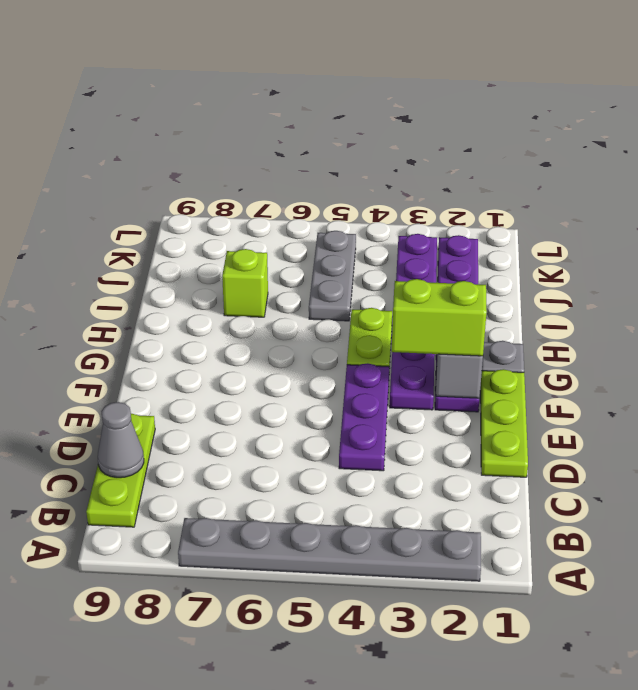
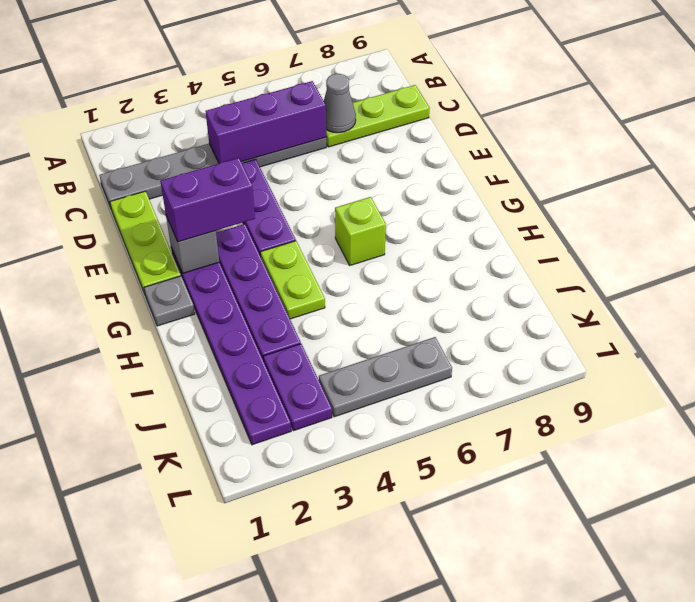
grey 1x6 plate [178,518,481,581] -> grey 1x6 plate moved to [99,137,326,208]
lime 1x3 plate [86,414,155,527] -> lime 1x3 plate turned to [326,85,430,147]
none -> purple 1x3 brick [206,81,326,163]
grey 1x1 cone [98,402,144,478] -> grey 1x1 cone moved to [324,74,356,133]
lime 1x2 brick [392,279,487,356] -> purple 1x2 brick [160,158,255,242]
grey 1x3 plate [309,231,356,321] -> grey 1x3 plate turned to [319,337,452,417]
lime 1x1 brick [222,249,268,317] -> lime 1x1 brick moved to [335,197,386,265]

